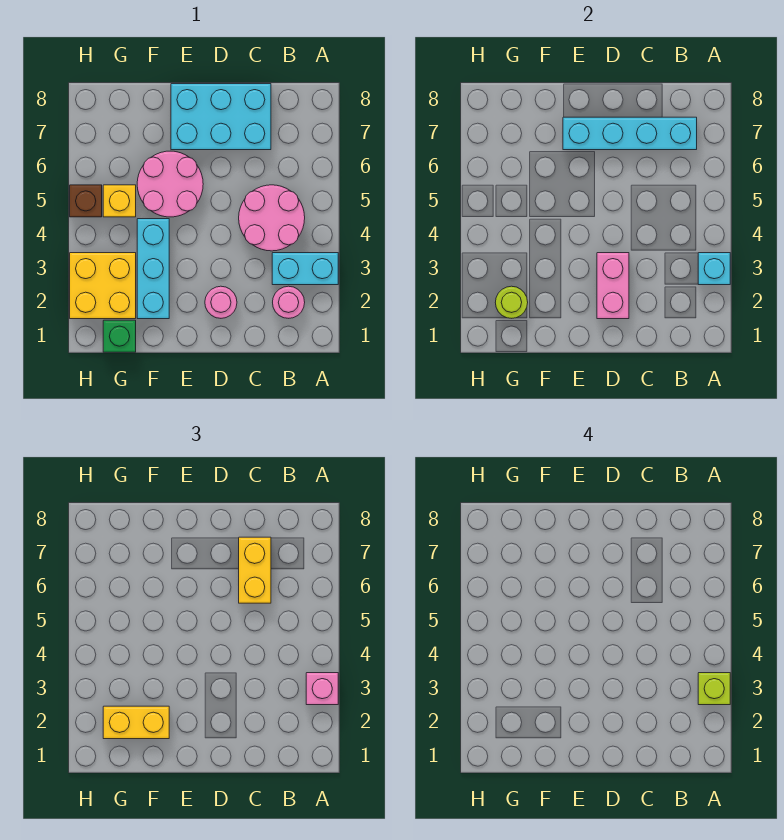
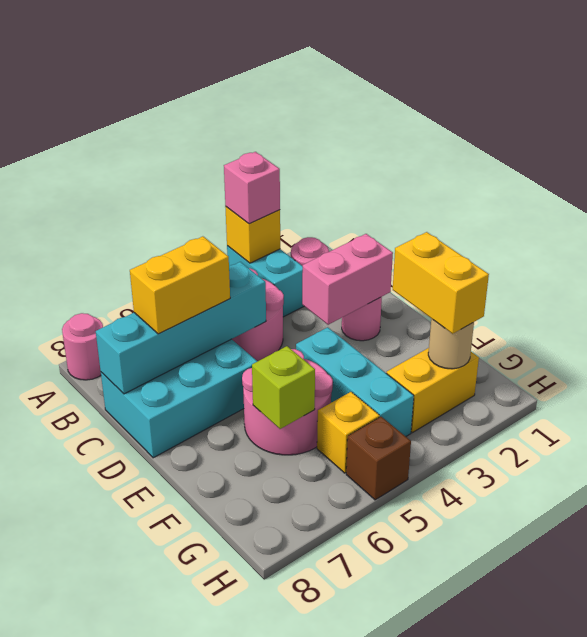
cyan 1x1 brick [698,253,730,285] -> yellow 1x1 brick [225,207,280,263]
lime 1x1 brick [698,673,730,705] -> lime 1x1 brick moved to [252,346,315,429]
none -> pink 1x1 round brick [62,313,103,380]
cyan 1x4 brick [563,117,697,150] -> cyan 1x4 brick turned to [96,262,266,394]
cyan 2x3 brick [171,84,271,150] -> cyan 2x3 brick turned to [101,339,257,458]
cyan 1x3 brick [137,219,169,319] -> cyan 1x3 brick turned to [296,327,414,436]
green 1x1 brick [103,320,136,352] -> none
yellow 2x2 brick [70,253,136,319] -> yellow 1x2 brick [386,348,479,433]
lime 1x1 round brick [495,286,528,318] -> tan 1x1 round brick [428,319,474,369]

